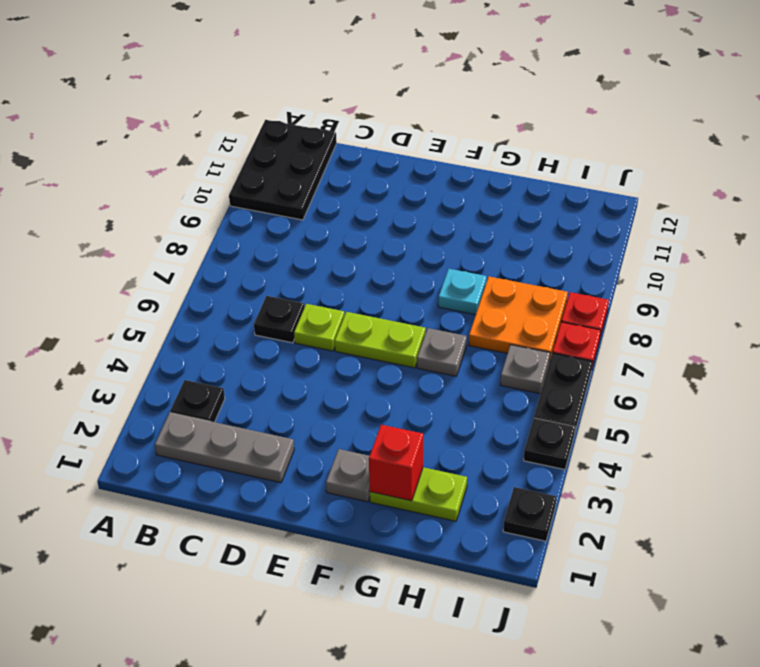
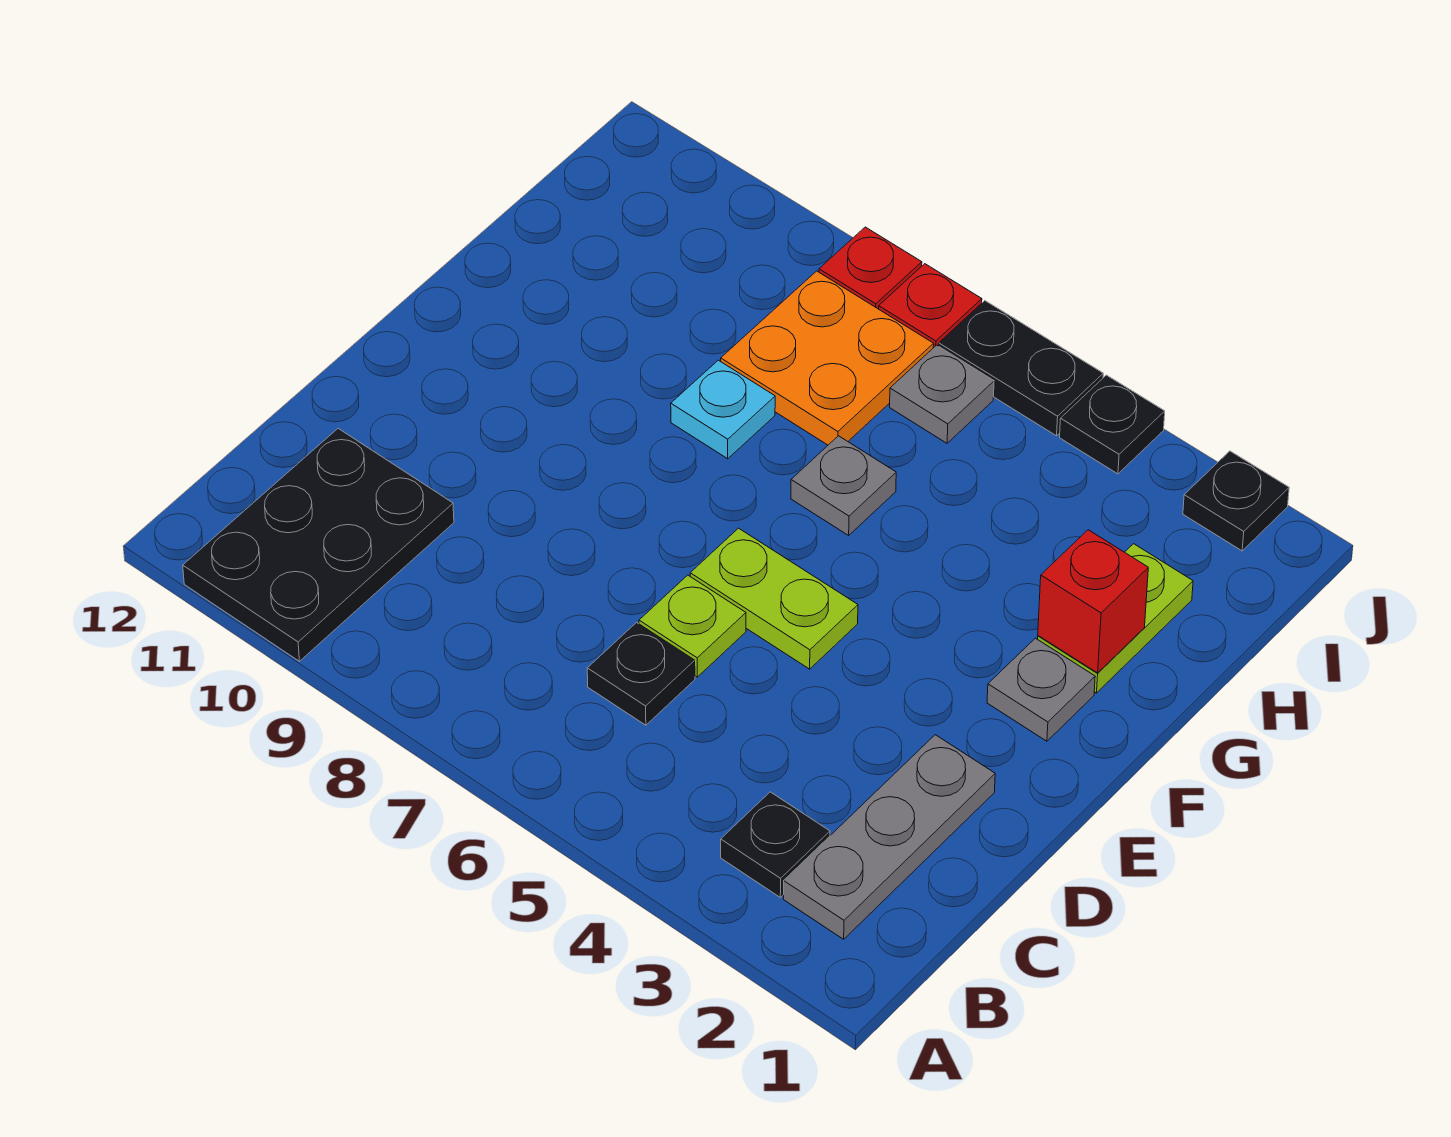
black 2x3 plate [229,120,337,220] -> black 2x3 plate turned to [183,429,454,661]
lime 1x2 plate [335,312,426,368] -> lime 1x2 plate turned to [690,528,858,669]

